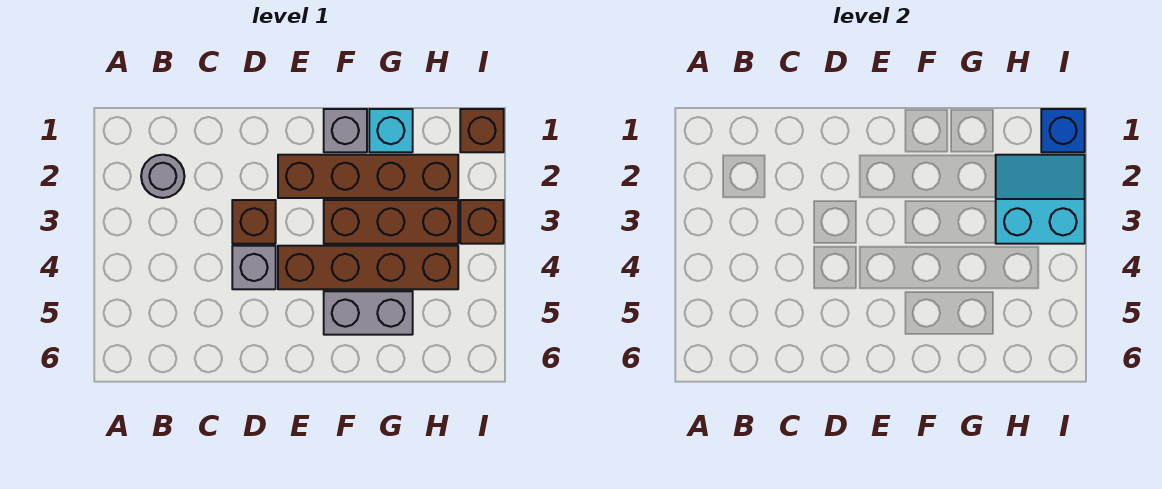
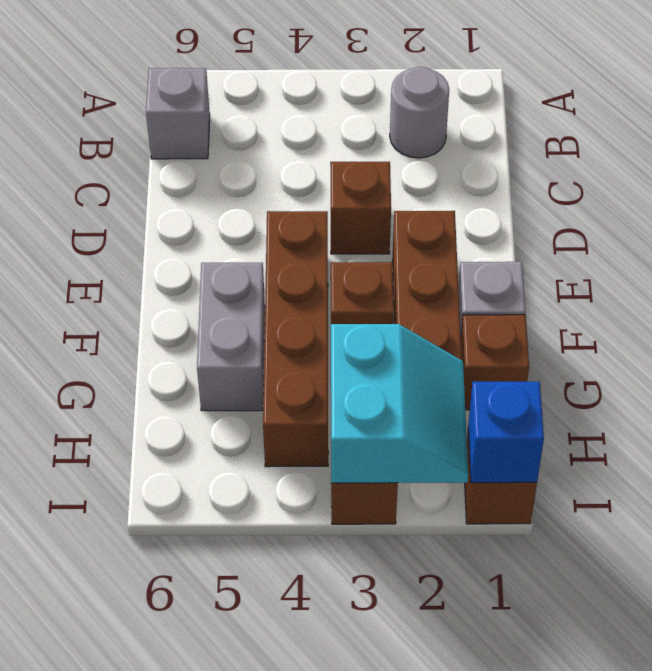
grey 1x1 brick [232,246,276,289] -> grey 1x1 brick moved to [146,68,210,159]
brown 1x3 brick [324,200,458,244] -> brown 1x1 brick [331,262,394,324]
cyan 1x1 brick [369,109,413,152] -> brown 1x1 brick [461,315,529,410]

